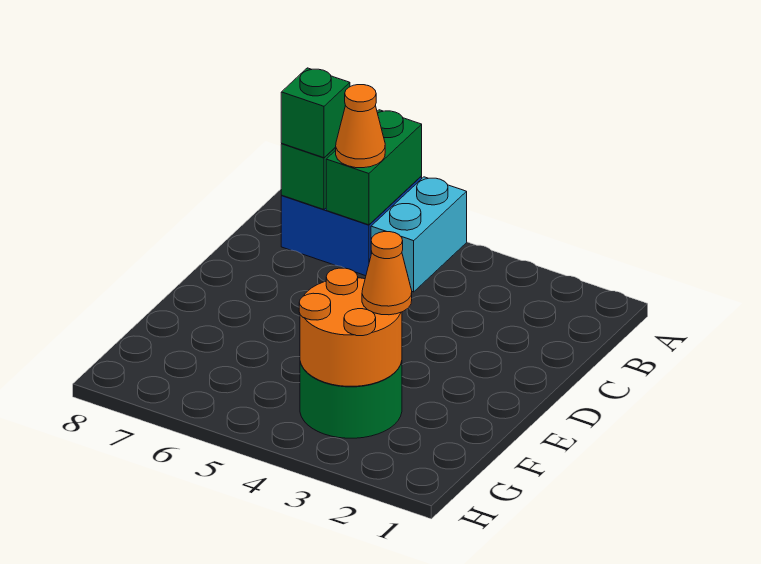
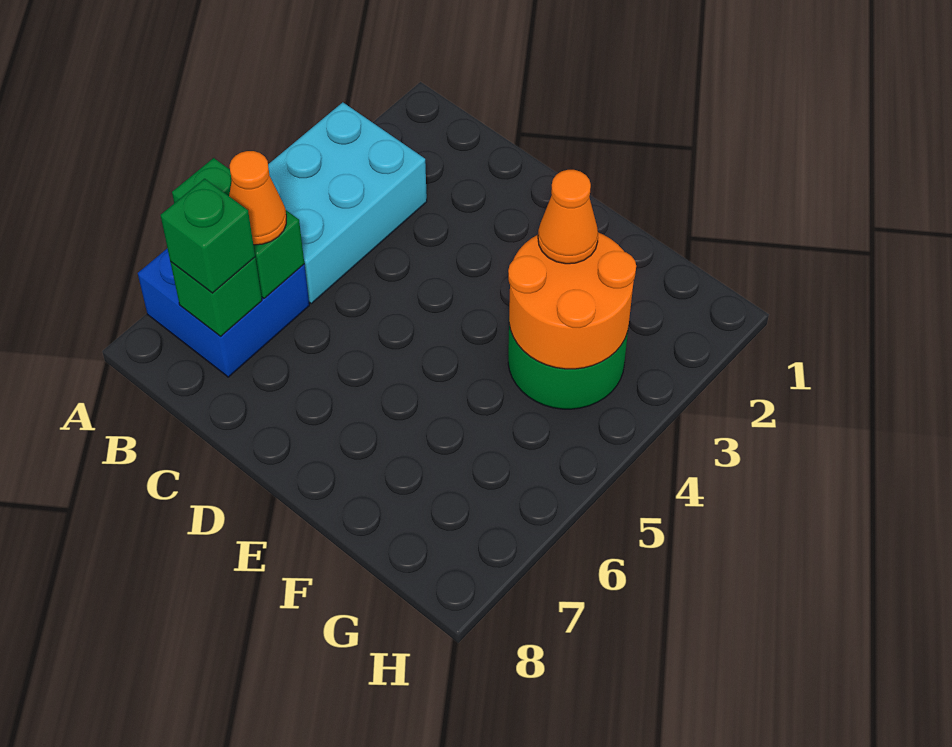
cyan 1x2 brick [371,177,467,292] -> cyan 2x3 brick [268,102,427,304]

